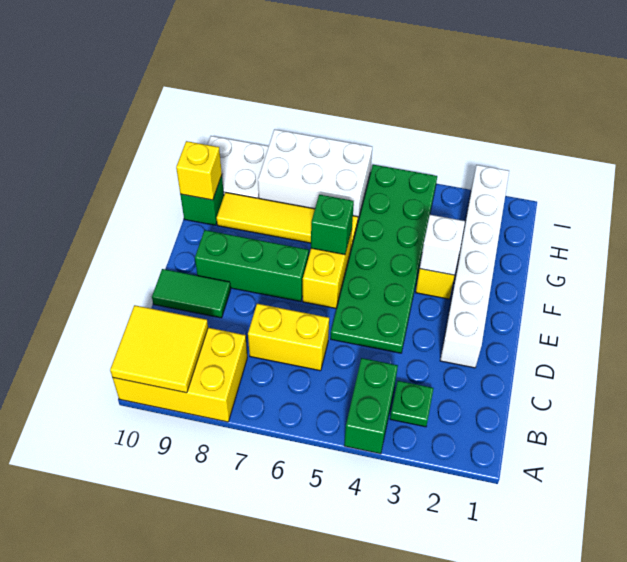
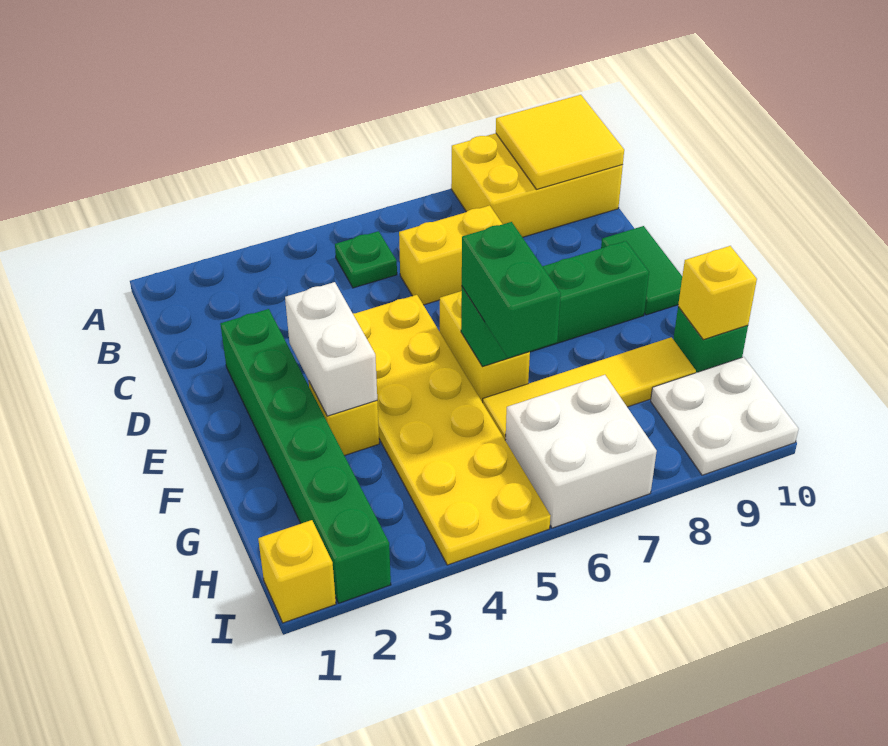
green 1x2 brick [344,358,398,454] -> green 1x2 brick moved to [462,222,561,358]
green 1x1 plate [390,381,434,427] -> green 1x1 plate moved to [335,231,397,288]
white 1x6 brick [440,165,509,368] -> green 1x6 brick [220,309,391,603]
green 2x6 plate [331,165,437,353] -> yellow 2x6 plate [353,295,550,565]
green 1x2 tile [152,269,231,318] -> green 1x2 tile turned to [601,226,682,315]
white 1x1 brick [420,215,465,275] -> white 1x2 brick [285,282,377,416]
white 2x3 brick [258,129,372,220] -> white 2x2 brick [505,375,657,528]
none -> yellow 1x1 brick [258,520,336,623]

